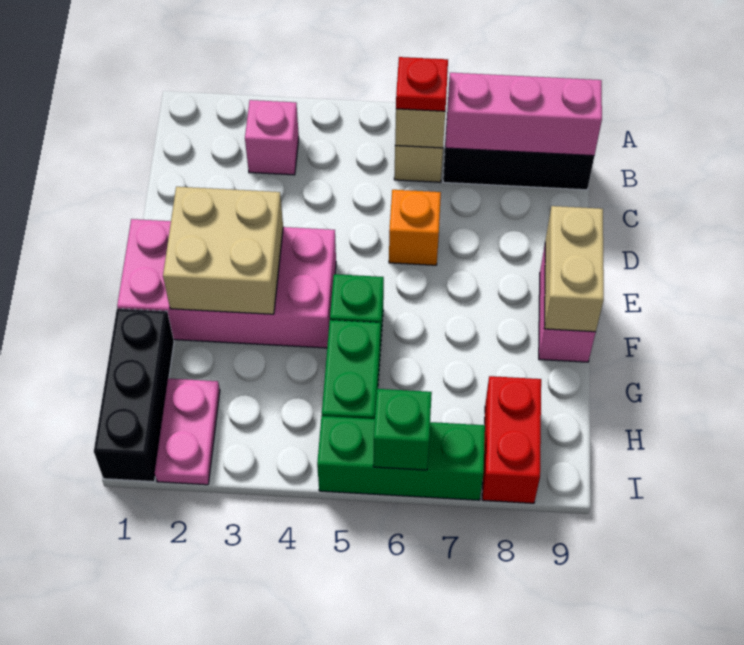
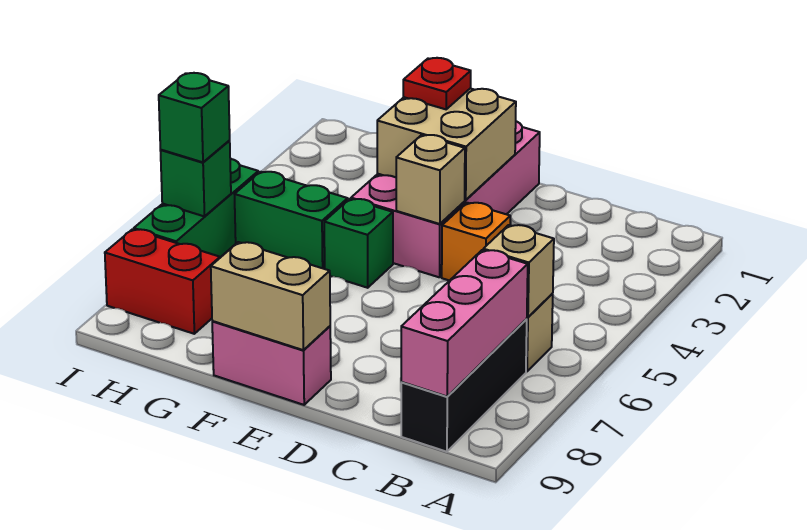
pink 1x1 brick [245,100,299,175] -> none
red 1x1 plate [396,57,448,111] -> red 1x1 plate moved to [403,58,471,109]
orange 1x1 brick [389,190,441,265] -> orange 1x1 brick moved to [442,203,510,280]
none -> tan 1x1 brick [396,135,465,224]
black 1x3 brick [94,308,174,482] -> none
pink 1x2 plate [155,378,220,485] -> none
none -> green 1x1 brick [159,73,230,162]

